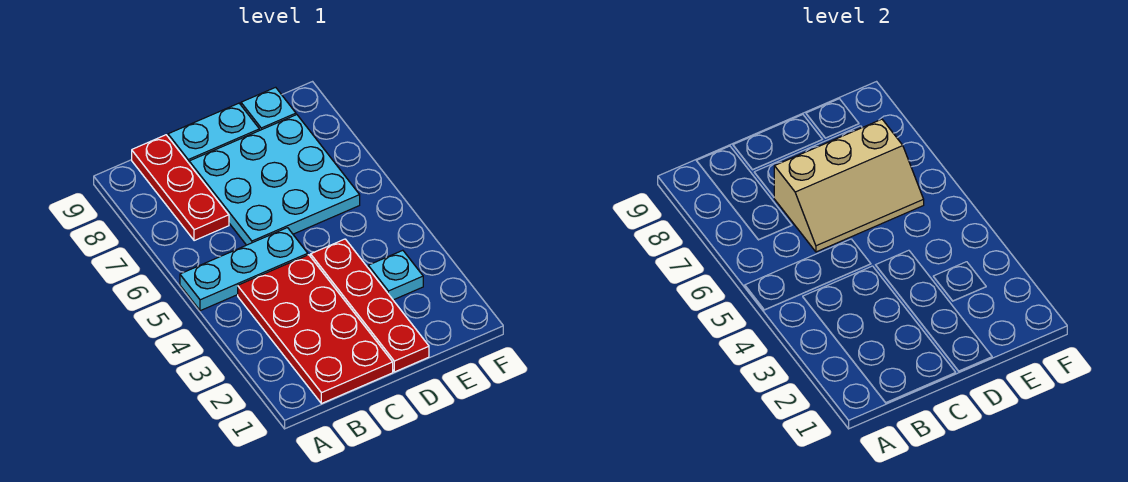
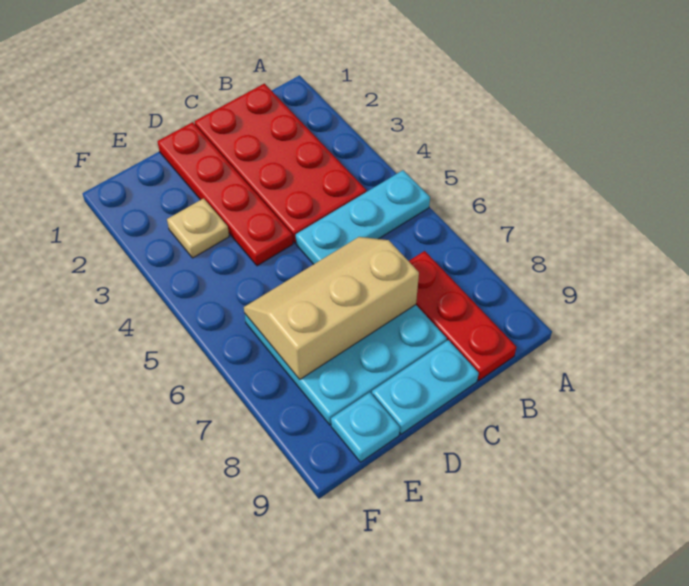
cyan 1x1 plate [368,250,423,300] -> tan 1x1 plate [167,198,229,258]

